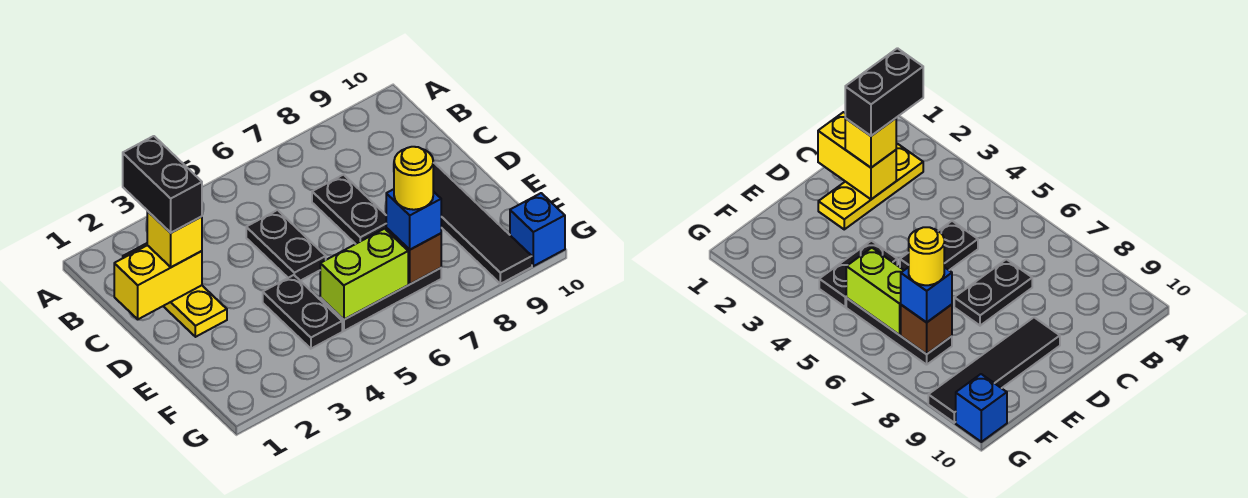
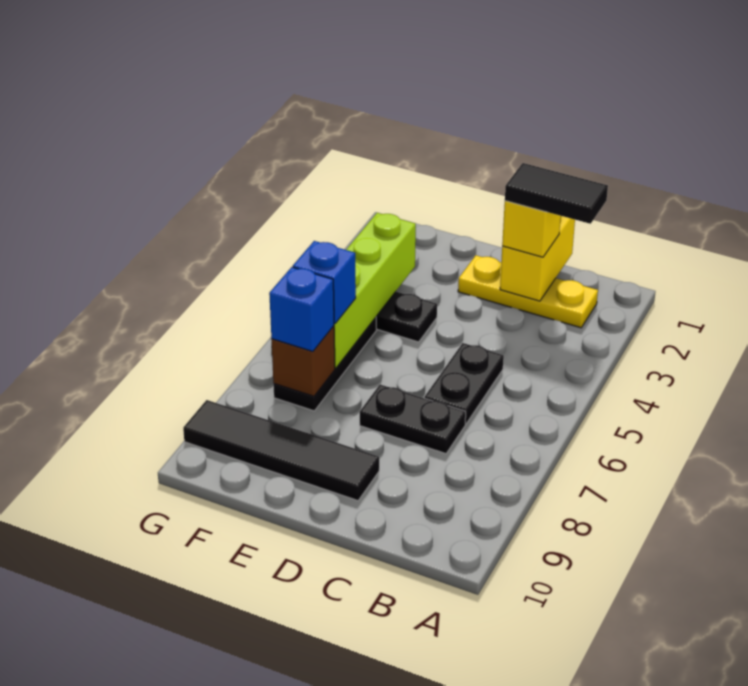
black 1x2 brick [123,136,202,233] -> black 1x2 tile [505,163,608,224]
black 1x2 plate [246,210,326,281] -> black 1x2 plate turned to [424,343,504,424]
lime 1x2 brick [320,229,408,320] -> lime 1x4 brick [334,213,416,368]
yellow 1x1 round brick [394,147,433,210] -> none
blue 1x1 brick [510,193,565,266] -> blue 1x1 brick moved to [293,241,356,324]

